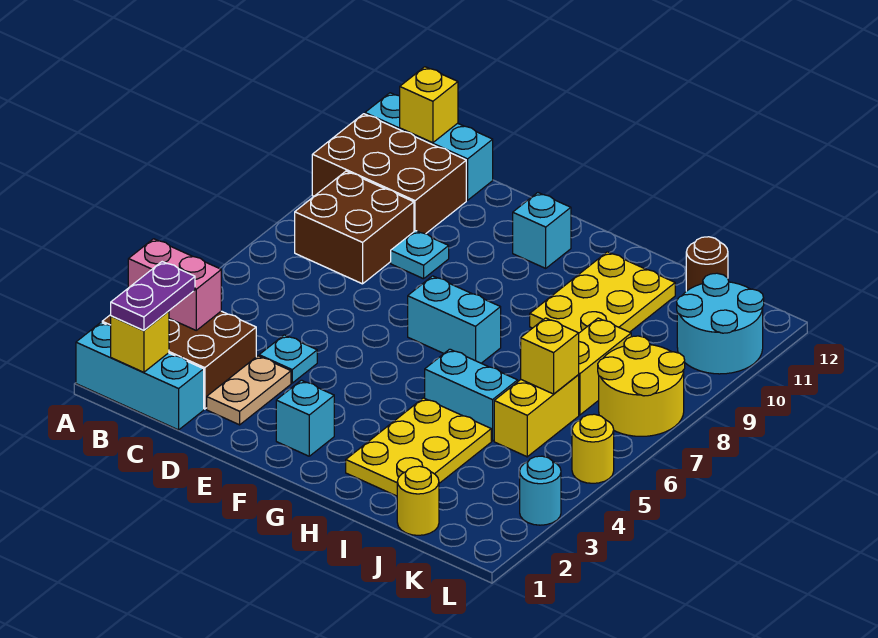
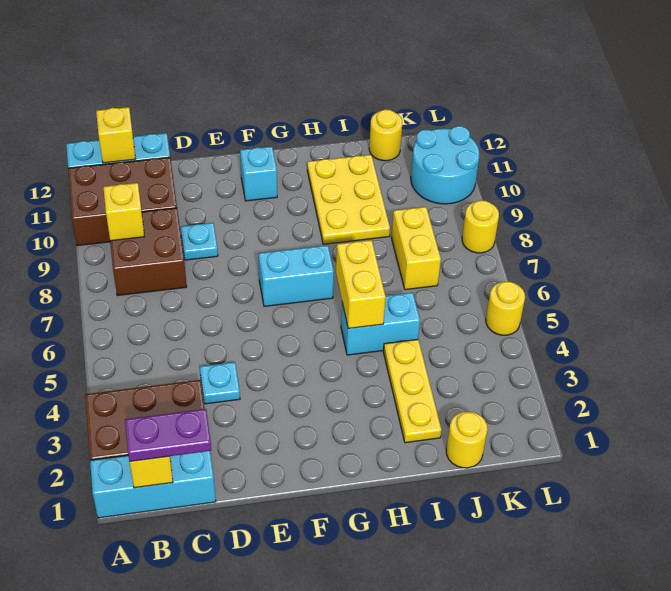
pink 1x2 brick [128,239,221,330] -> none
purple 1x2 plate [111,262,195,330] -> purple 1x2 plate turned to [125,409,211,462]
tan 1x2 plate [207,356,291,425] -> none
cyan 1x1 brick [276,380,334,456] -> none
yellow 2x3 plate [346,398,491,496] -> yellow 1x3 plate [383,339,442,443]
yellow 1x2 brick [494,375,579,457] -> yellow 1x2 brick moved to [336,240,386,328]
yellow 1x1 brick [521,318,579,394] -> yellow 1x1 brick moved to [103,183,145,241]
brown 1x1 round brick [686,237,728,291] -> yellow 1x1 round brick [369,110,402,161]
yellow 2x2 round brick [598,336,685,436] -> yellow 1x1 round brick [462,200,499,253]
cyan 1x1 round brick [520,456,561,525] -> none

